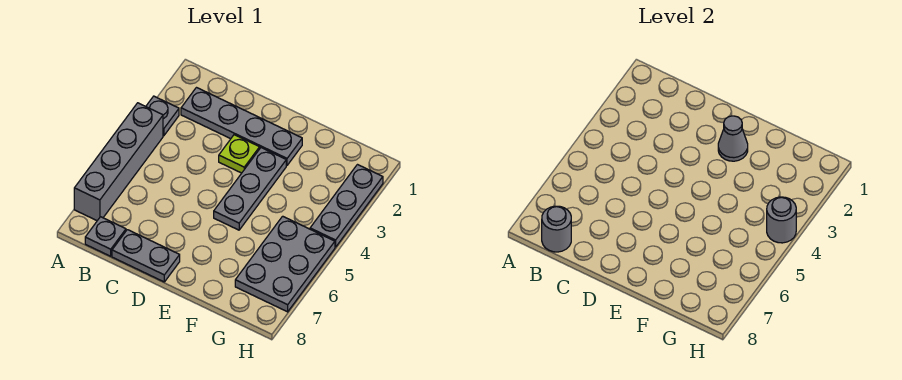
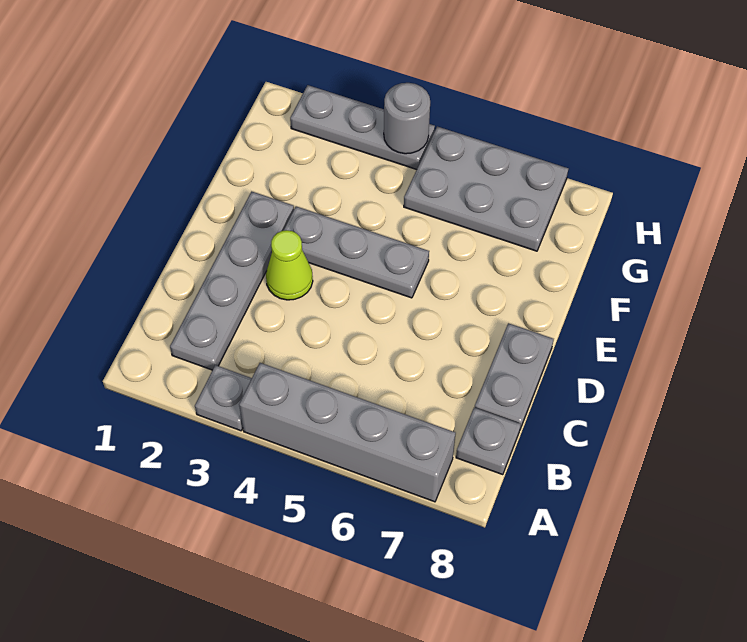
grey 1x1 round brick [542,206,571,252] -> none
lime 1x1 plate [219,135,260,173] -> lime 1x1 cone [266,230,313,300]
grey 1x1 cone [718,116,748,161] -> none

